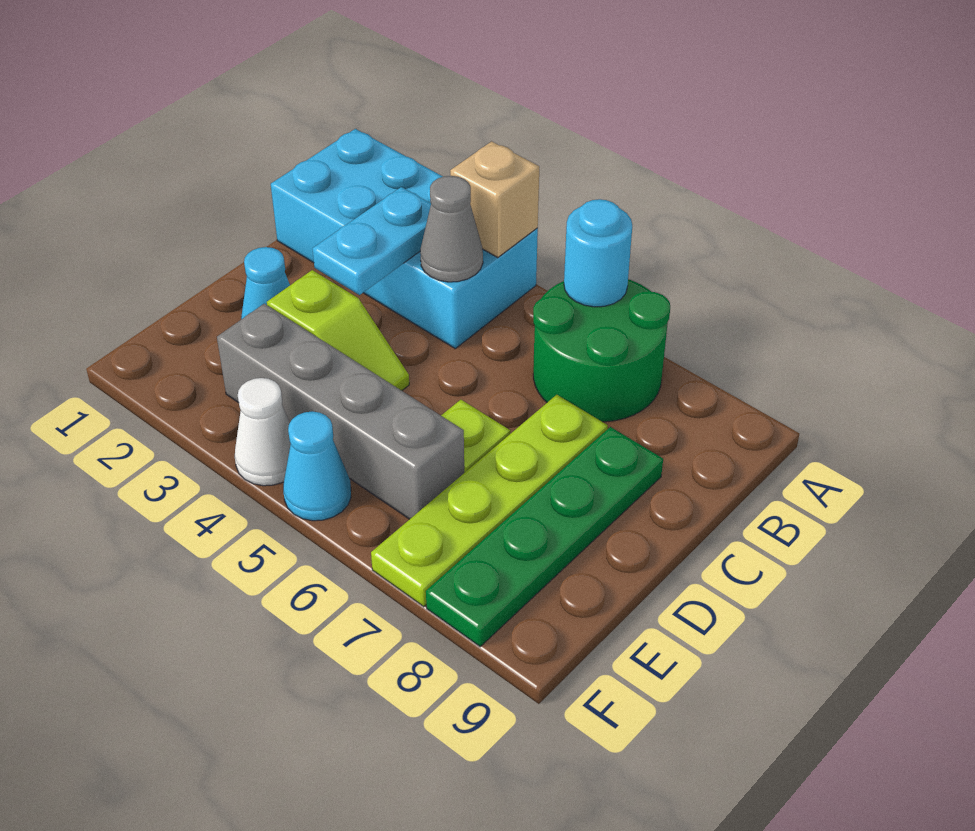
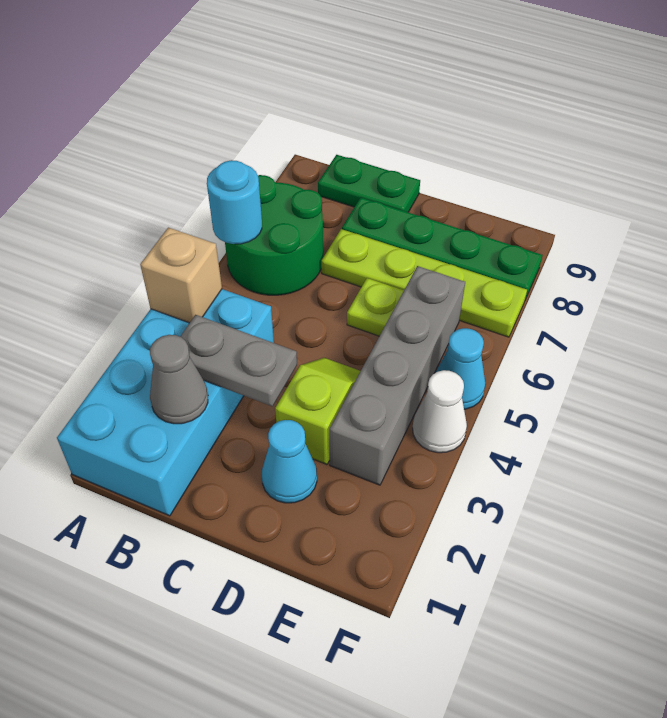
cyan 1x2 plate [312,187,431,295] -> grey 1x2 plate [180,315,297,406]
grey 1x1 cone [420,176,483,282] -> grey 1x1 cone moved to [150,335,208,424]
none -> green 1x2 plate [318,155,420,212]

